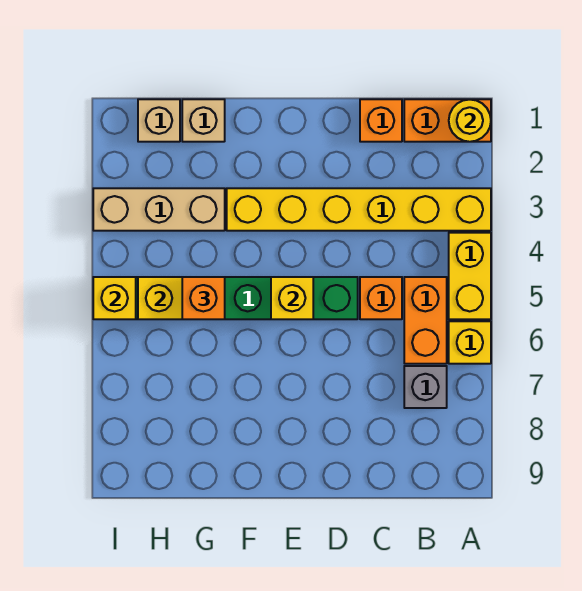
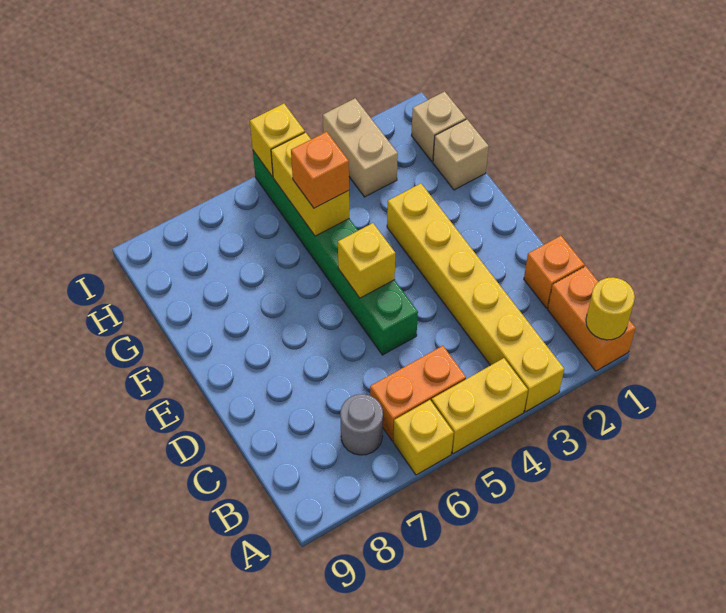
grey 1x1 brick [404,366,447,408] -> grey 1x1 round brick [340,394,383,455]
orange 1x1 brick [360,277,402,319] -> none
tan 1x3 brick [93,188,225,231] -> tan 1x2 brick [323,98,398,197]

